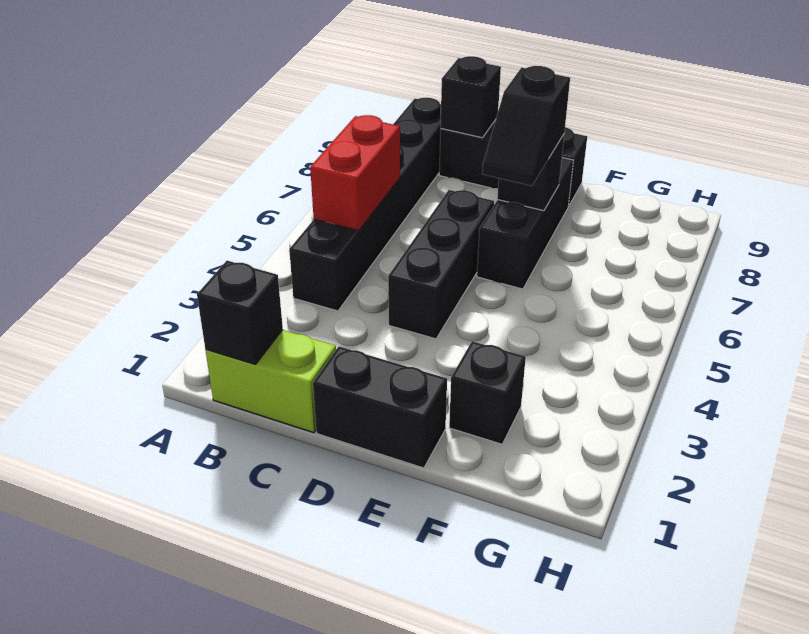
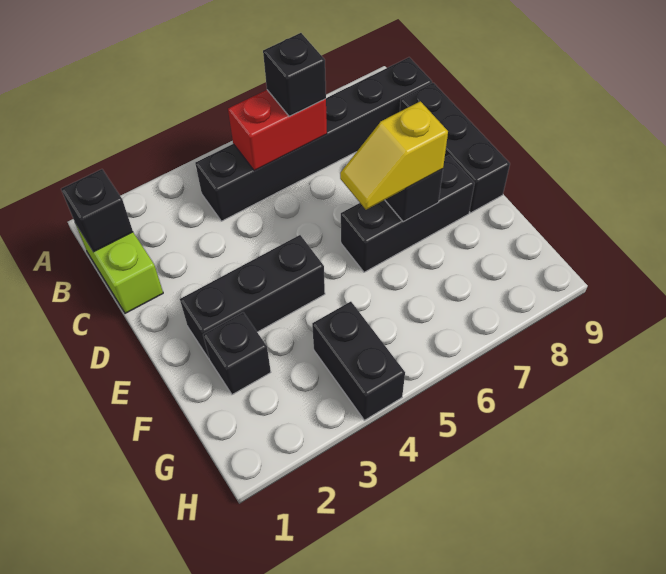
black 1x1 brick [441,56,501,138] -> black 1x1 brick moved to [263,33,326,116]
black 1x2 brick [313,347,447,468] -> black 1x2 brick moved to [312,302,405,420]
black 1x3 brick [388,190,494,339] -> black 1x3 brick moved to [180,235,325,359]
black 1x2 slope [482,66,570,186] -> yellow 1x2 slope [340,101,448,210]

